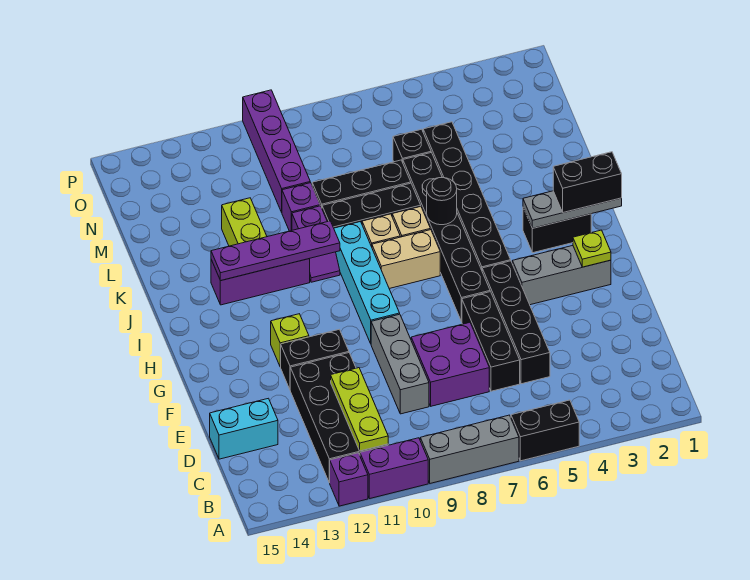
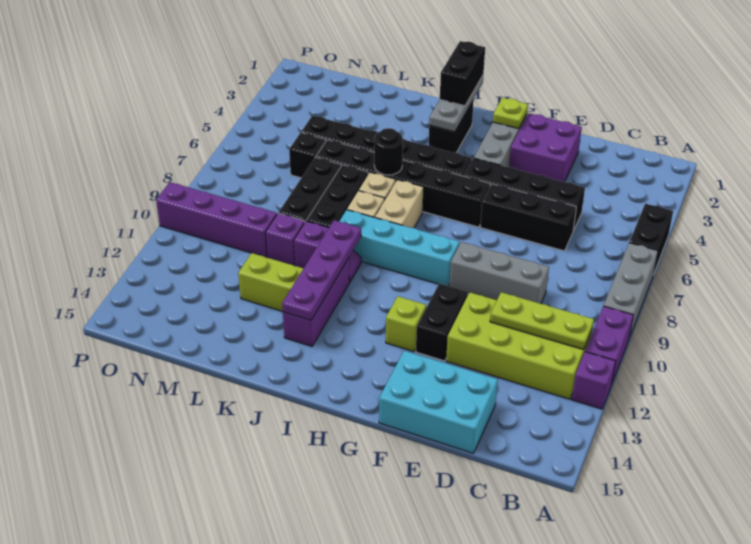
black 2x4 brick [290,353,388,483] -> lime 2x4 brick [446,292,592,399]
purple 2x2 brick [411,323,489,406] -> purple 2x2 brick moved to [509,113,582,182]
cyan 1x2 brick [210,398,278,459] -> cyan 2x3 brick [379,351,498,453]

